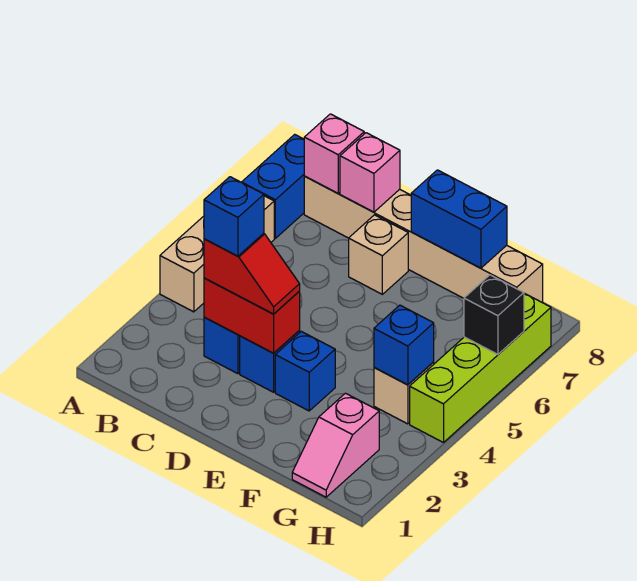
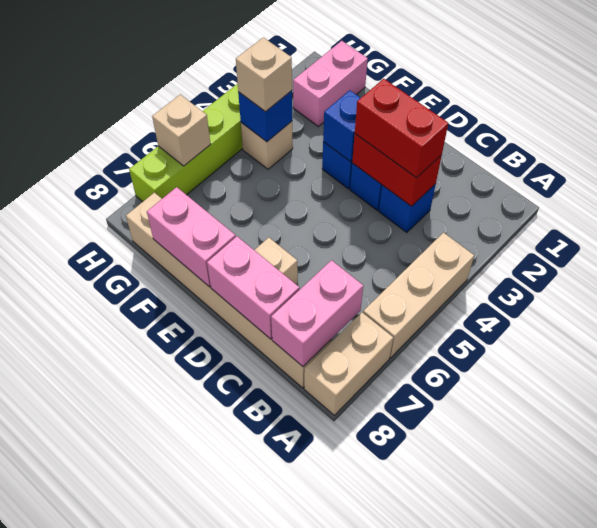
blue 1x2 brick [242,134,304,238] -> tan 1x2 brick [304,312,393,415]
pink 1x1 brick [304,114,364,193] -> pink 1x2 brick [271,260,363,366]
red 1x2 slope [204,233,300,314] -> red 1x2 brick [355,79,448,178]
blue 1x1 brick [204,177,264,256] -> blue 1x1 brick moved to [323,90,360,162]
pink 1x1 brick [340,133,400,212] -> pink 1x2 brick [207,236,299,339]
blue 1x2 brick [411,170,507,268] -> pink 1x2 brick [147,187,236,287]
pink 1x2 slope [292,393,379,497] -> pink 1x2 brick [293,41,368,127]
none -> tan 1x1 brick [236,37,292,112]
black 1x1 brick [464,275,524,354] -> tan 1x1 brick [152,94,210,166]

